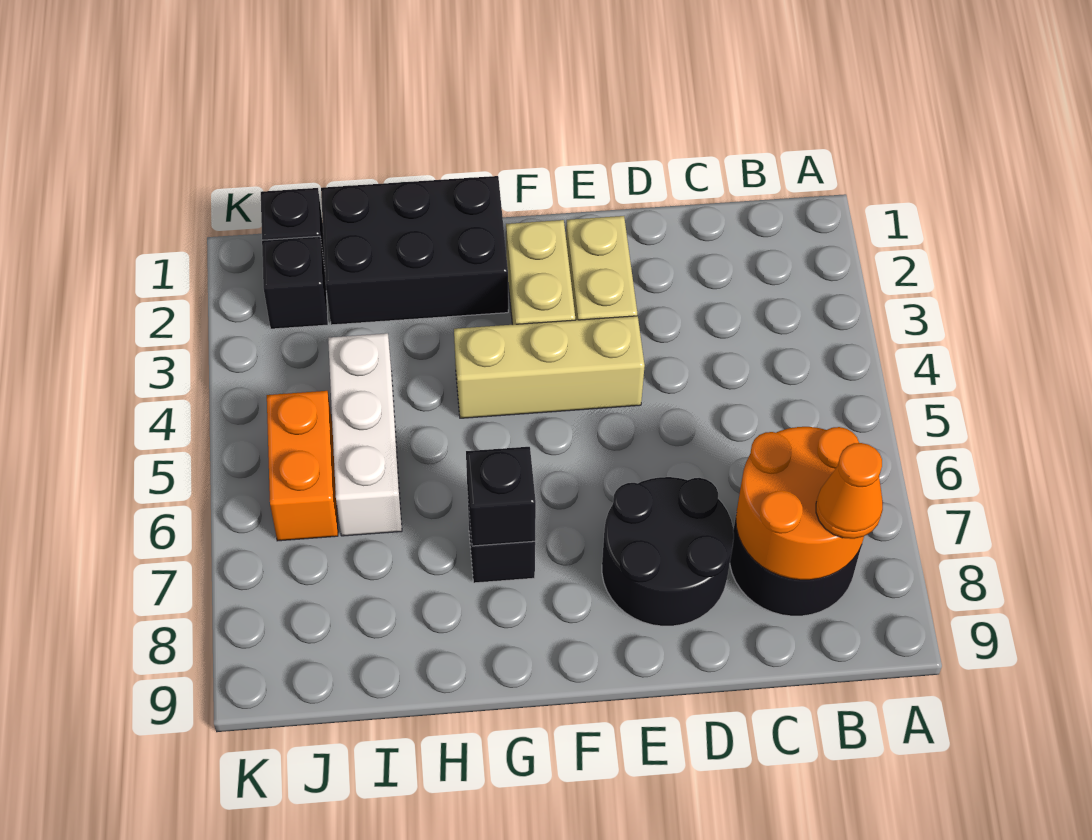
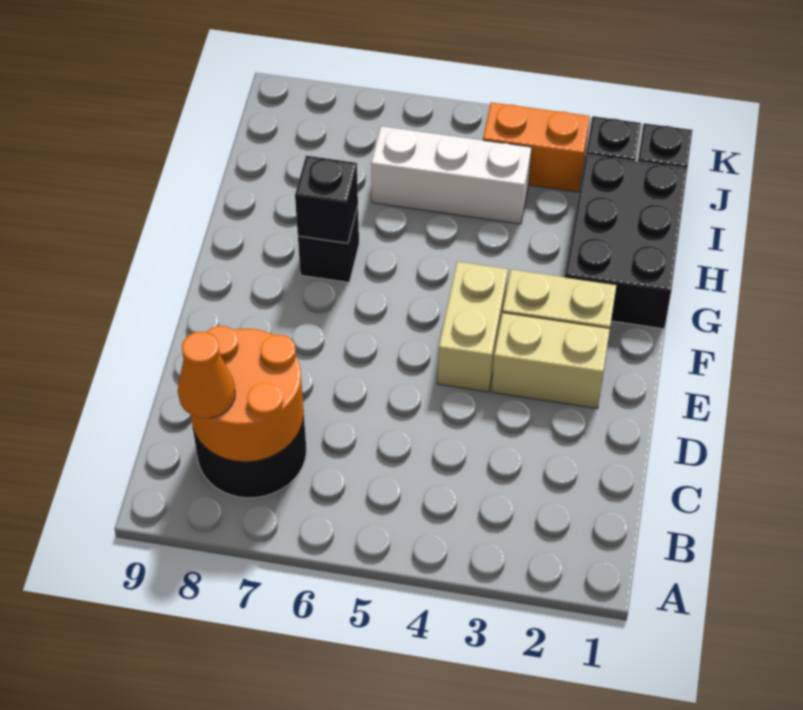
black 2x2 round brick [602,477,734,626] -> none
tan 1x3 brick [454,316,645,418] -> tan 1x2 brick [438,262,508,392]
orange 1x2 brick [267,391,338,541] -> orange 1x2 brick moved to [483,102,590,192]

